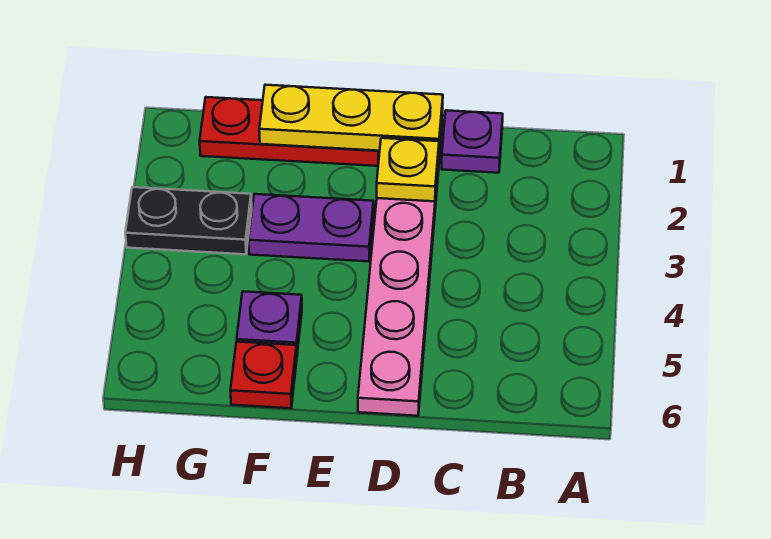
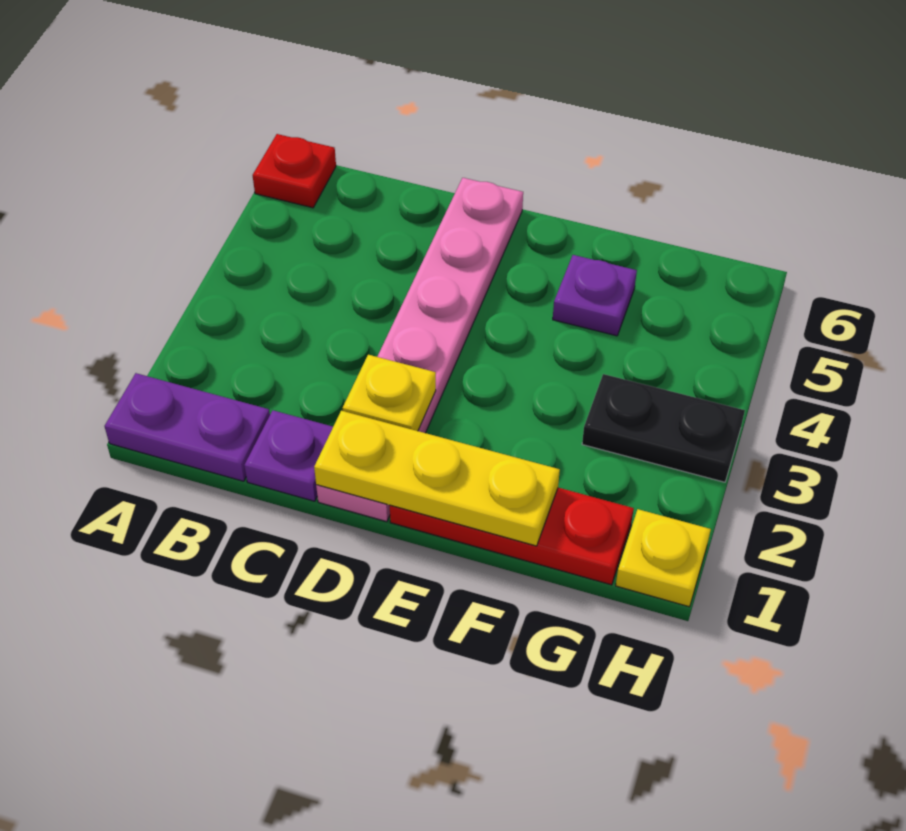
purple 1x2 plate [249,194,374,261] -> purple 1x2 plate moved to [105,373,270,481]
red 1x1 plate [230,342,297,408] -> red 1x1 plate moved to [253,134,336,208]
none -> yellow 1x1 plate [616,509,711,607]

